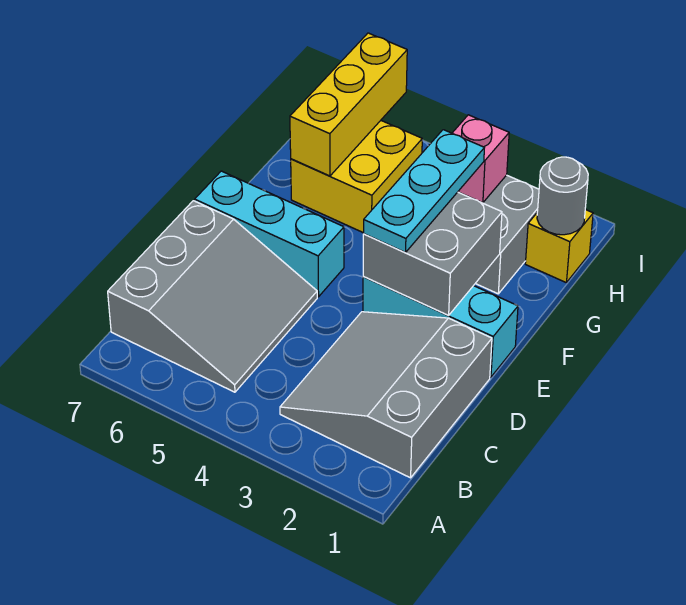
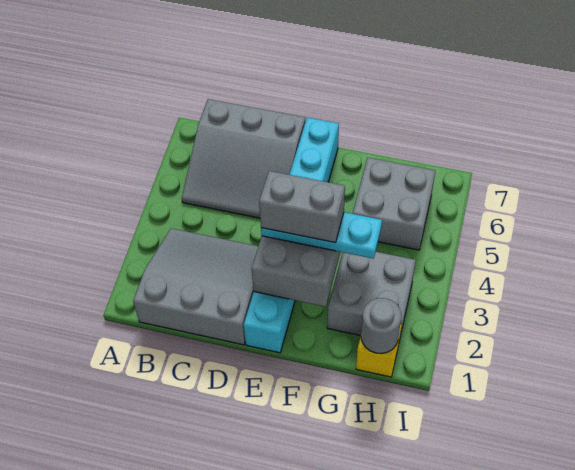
none -> grey 1x2 brick [259,171,345,243]
yellow 2x2 brick [291,121,422,233] -> grey 2x2 brick [353,158,435,250]
yellow 1x3 brick [290,33,407,176] -> none
pink 1x1 brick [452,115,509,203] -> none

